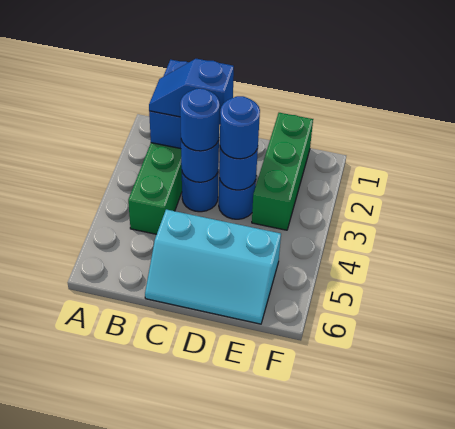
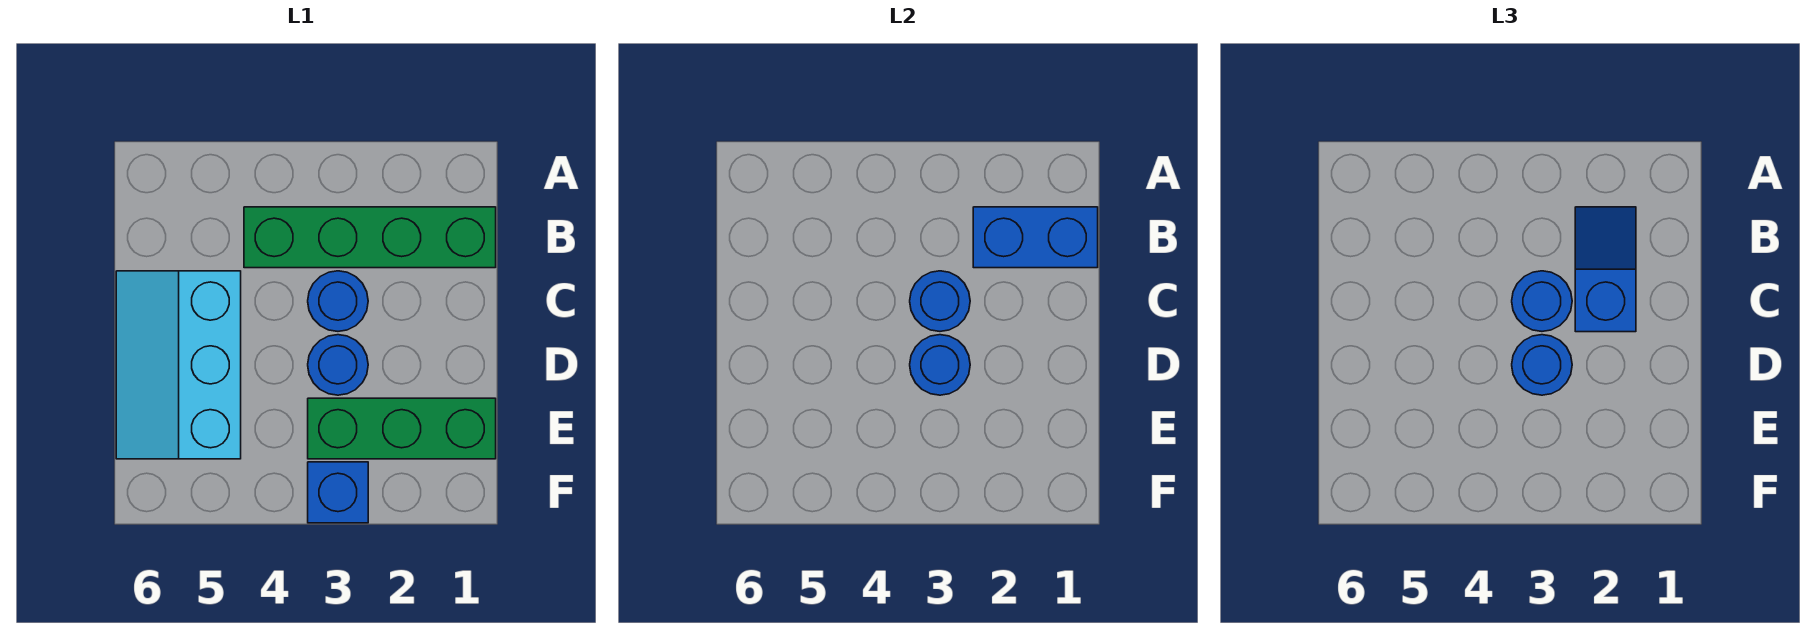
none -> blue 1x1 brick [308,462,368,523]

